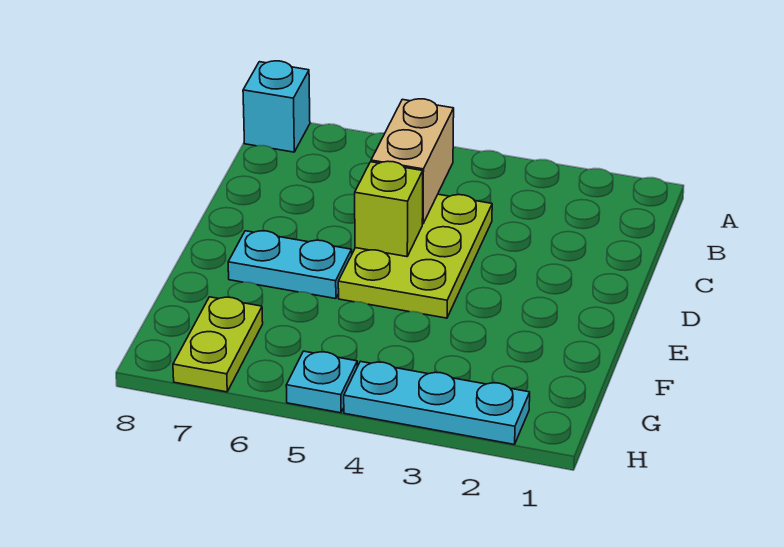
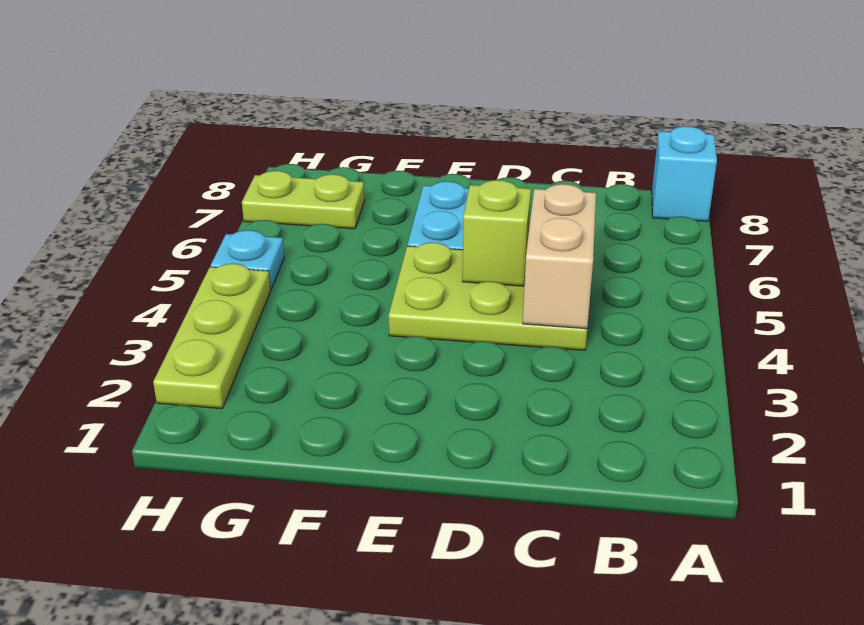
tan 1x2 brick [371,99,454,224] -> tan 1x2 brick turned to [523,184,596,329]
cyan 1x3 plate [344,361,530,445] -> lime 1x3 plate [153,263,271,409]

